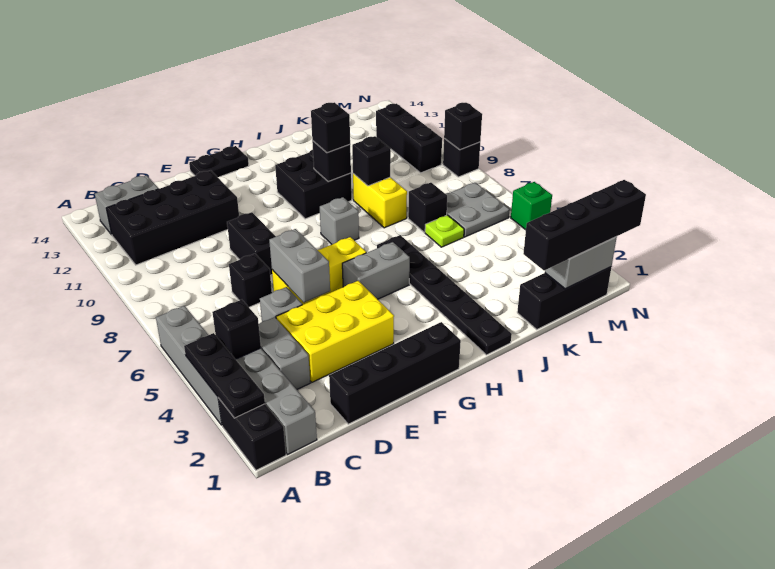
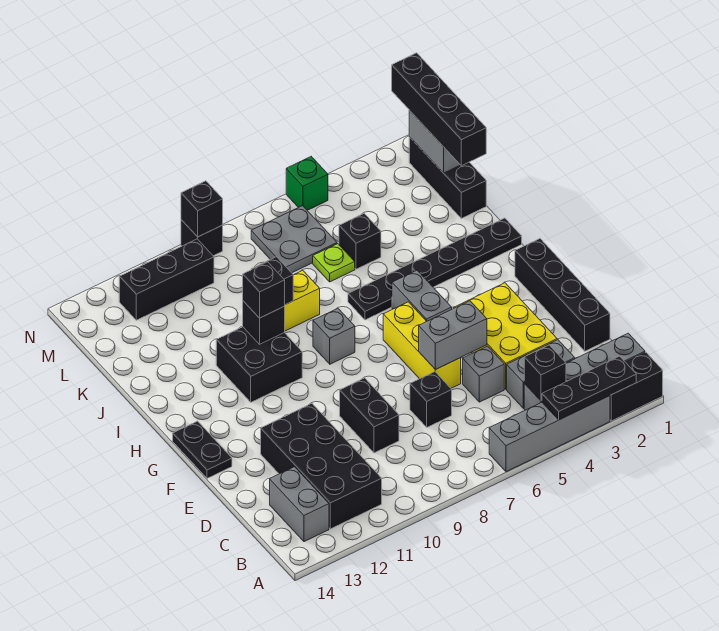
black 1x2 brick [227,212,276,275] -> black 1x2 brick turned to [340,378,399,453]
black 1x1 brick [408,183,447,232] -> black 1x1 brick moved to [339,214,381,269]

